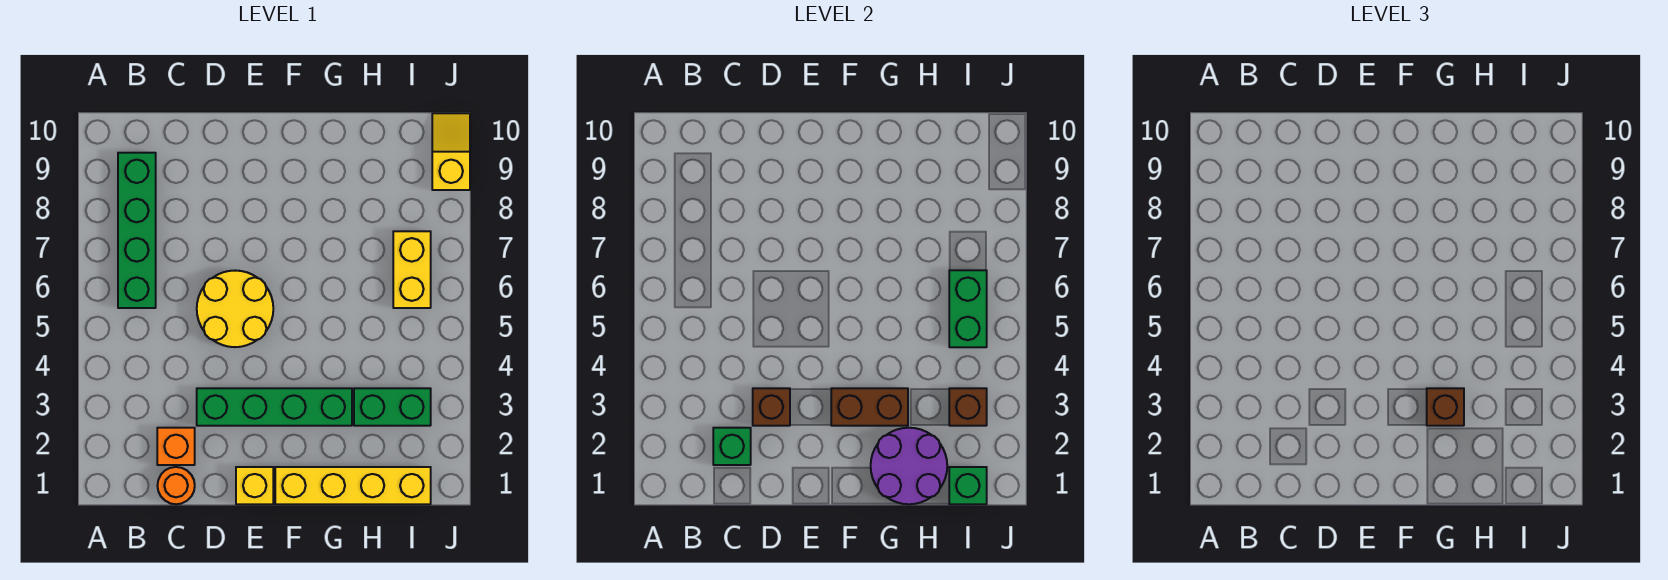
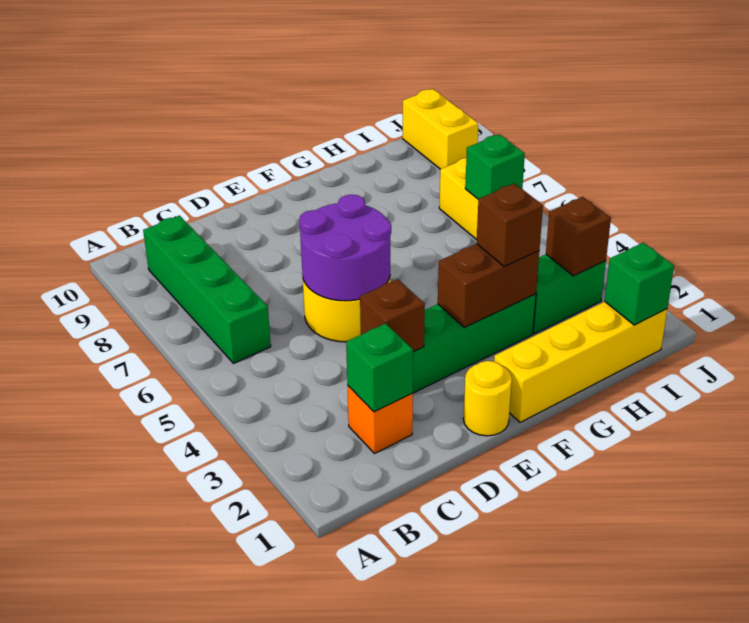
orange 1x1 round brick [157,467,195,504] -> none
yellow 1x1 brick [236,467,273,504] -> yellow 1x1 round brick [463,361,512,436]
purple 2x2 round brick [871,428,947,504] -> purple 2x2 round brick moved to [299,195,391,301]
green 1x2 brick [949,270,987,347] -> green 1x1 brick [465,134,525,199]
yellow 1x2 slope [432,113,470,190] -> yellow 1x2 brick [403,89,478,169]

